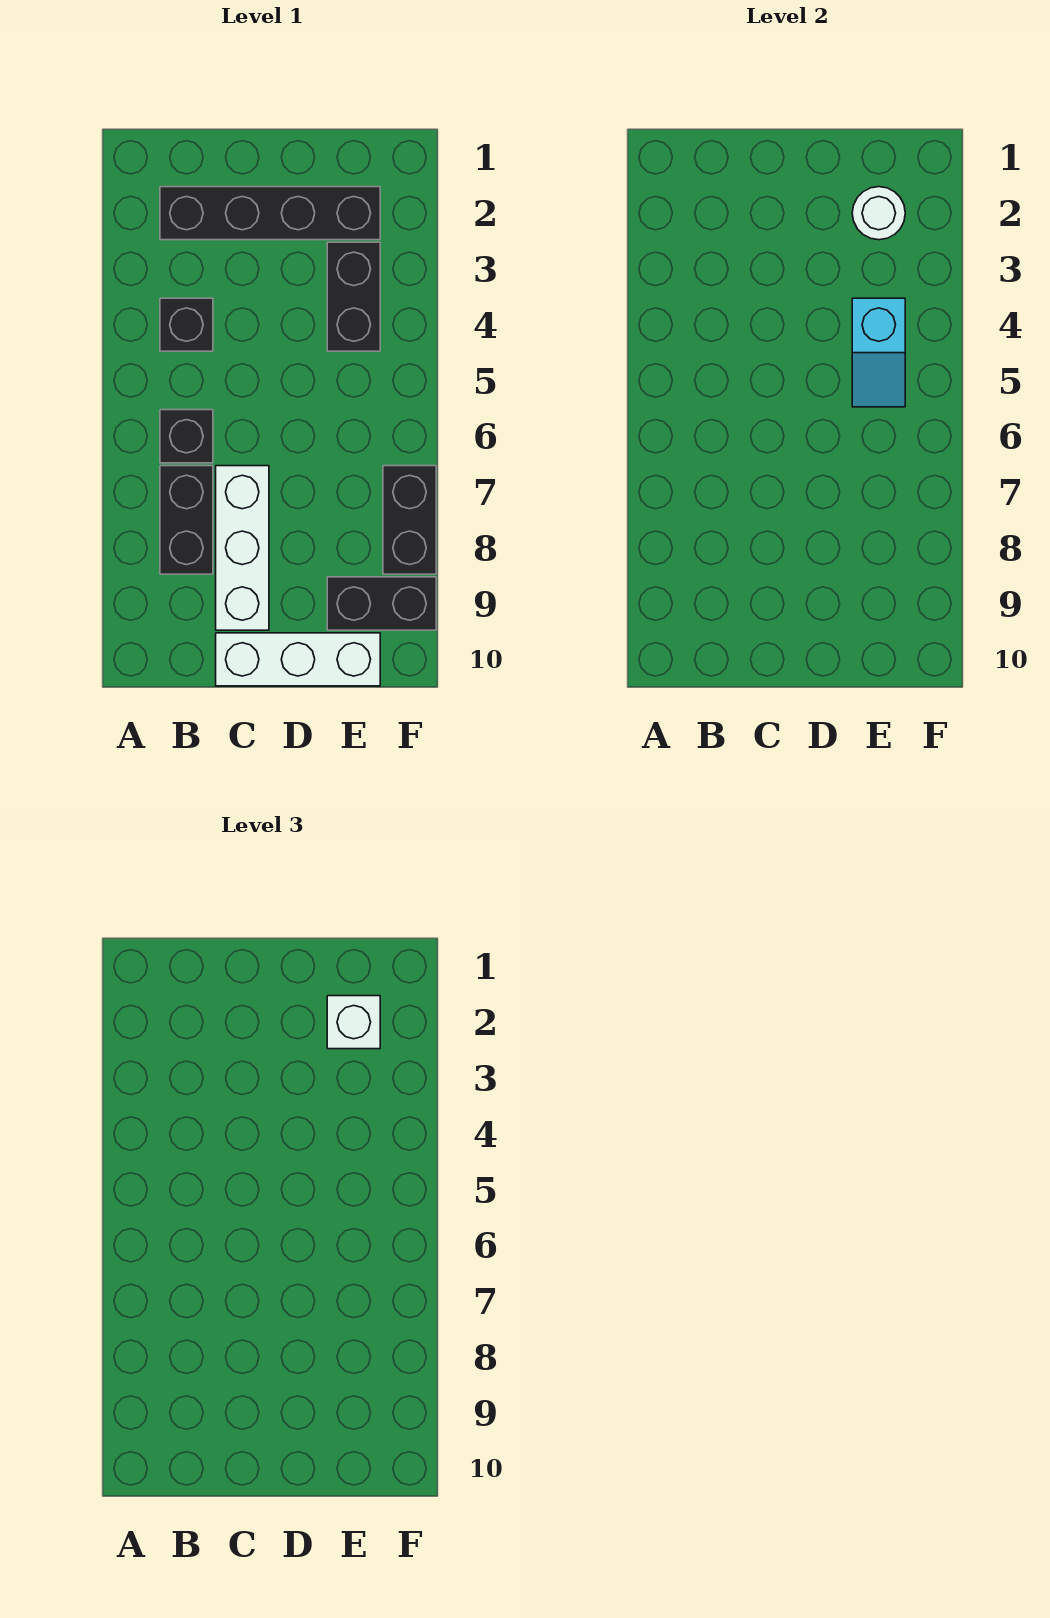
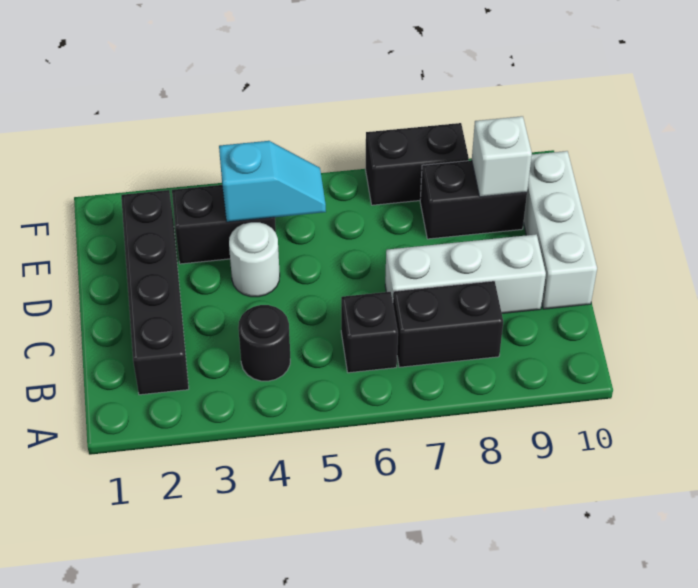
black 1x1 brick [160,298,213,351] -> black 1x1 round brick [238,305,290,381]
white 1x1 round brick [852,187,905,240] -> white 1x1 round brick moved to [229,222,280,297]
white 1x1 brick [327,996,380,1049] -> white 1x1 brick moved to [472,116,532,197]
black 1x2 brick [327,577,436,630] -> black 1x2 brick turned to [420,160,527,239]

